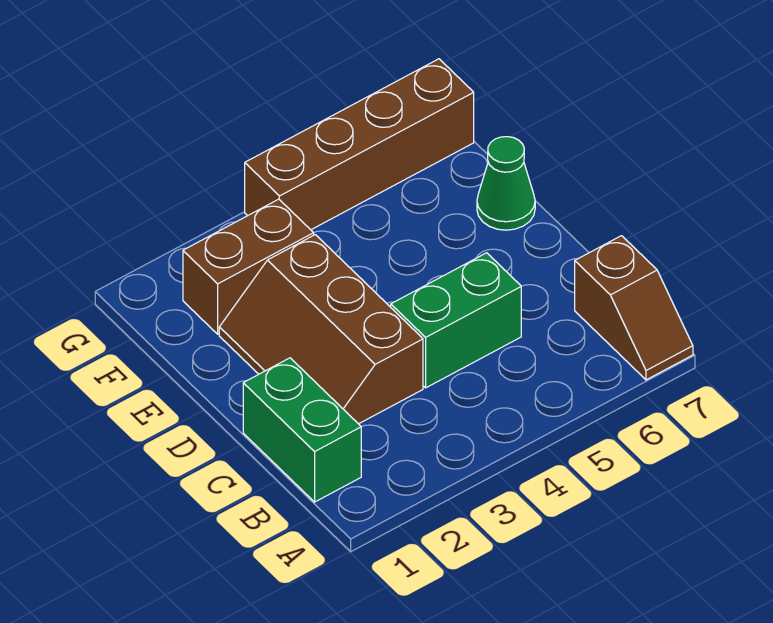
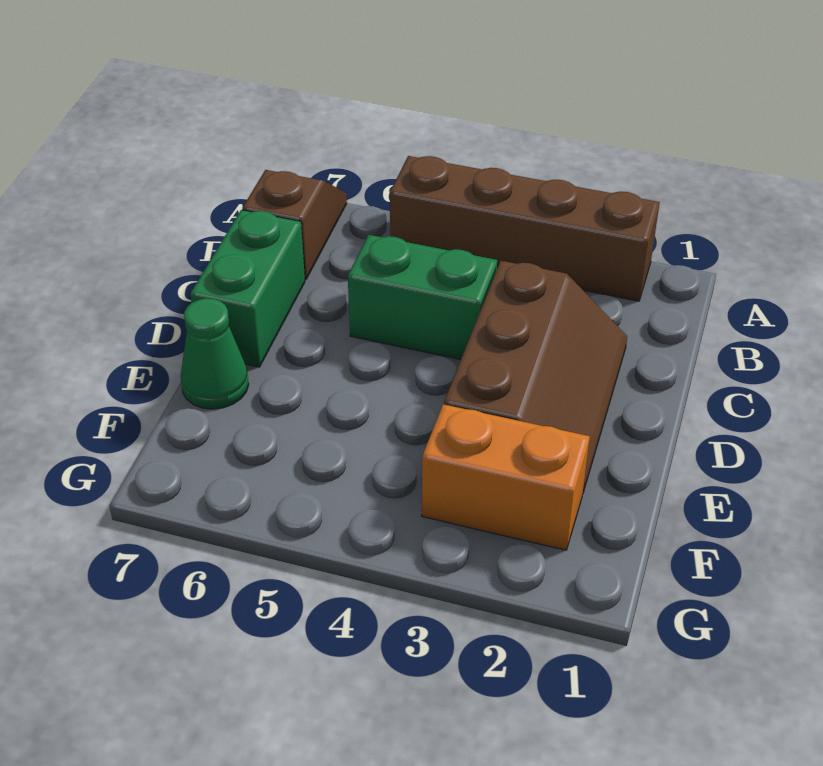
green 1x2 brick [243,358,361,502] -> green 1x2 brick moved to [190,210,305,367]
brown 1x2 brick [183,199,314,334] -> orange 1x2 brick [422,404,590,550]
brown 1x4 brick [245,59,474,230] -> brown 1x4 brick moved to [390,156,660,301]

